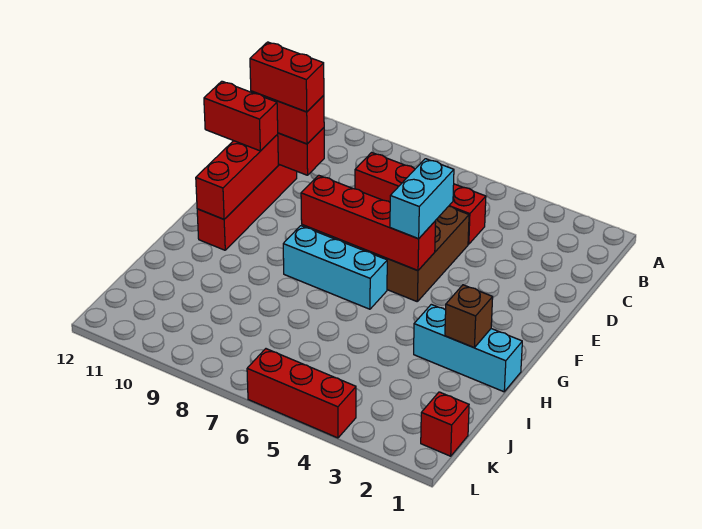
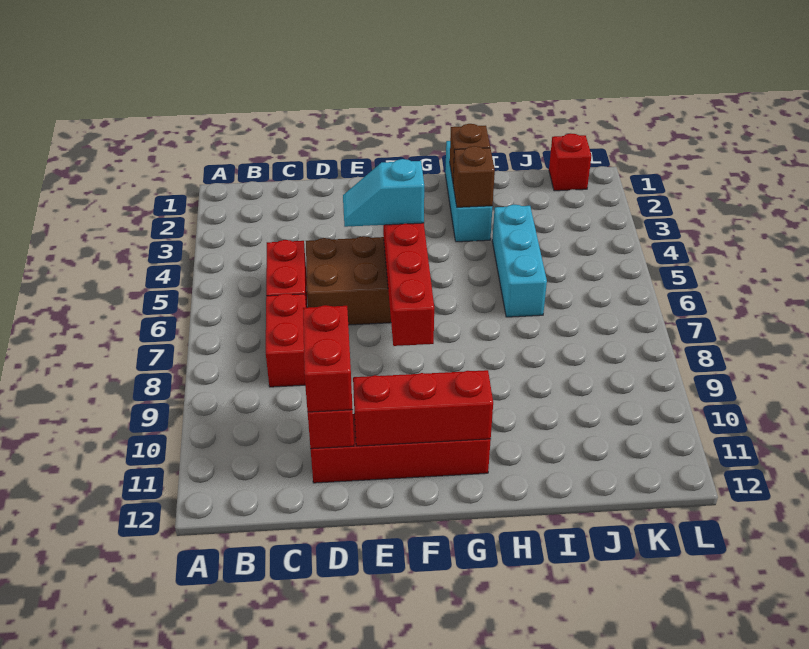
red 1x2 brick [250,42,324,112] -> none
cyan 1x2 brick [390,159,454,239] -> cyan 1x2 slope [343,159,424,227]
red 1x2 brick [204,81,278,151] -> none
cyan 1x3 brick [283,226,387,309] -> cyan 1x3 brick moved to [492,204,547,317]
none -> brown 1x1 brick [453,146,495,207]
red 1x3 brick [247,349,356,438] -> none

